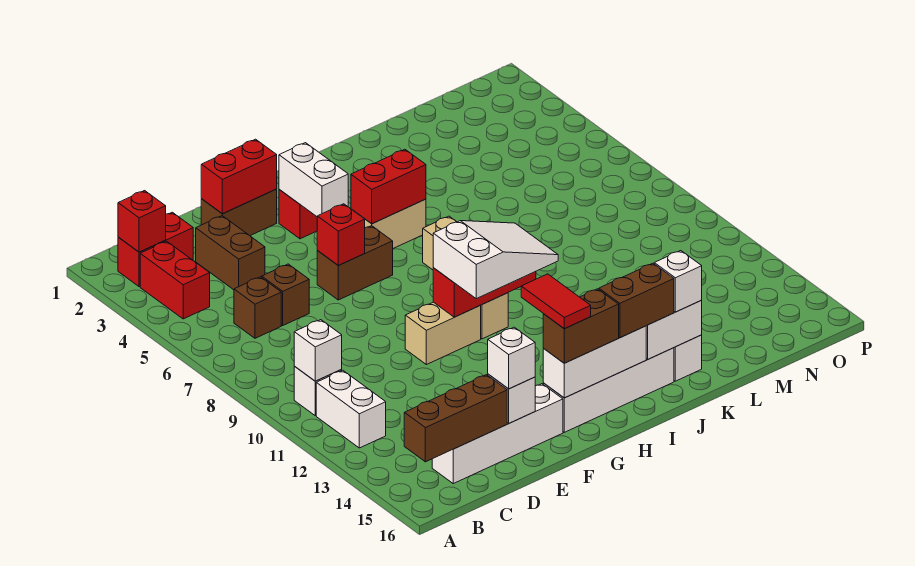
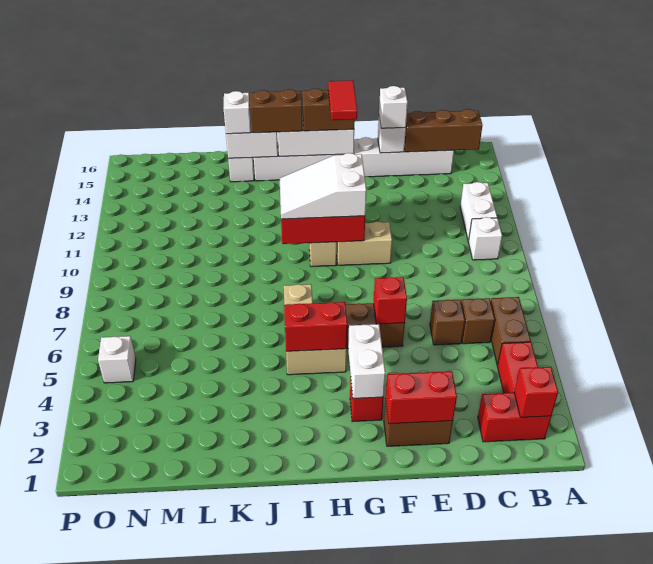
white 1x1 brick [294,320,342,381] -> white 1x1 brick moved to [98,336,136,383]
brown 1x2 brick [196,216,265,290] -> brown 1x2 brick moved to [491,297,531,365]

